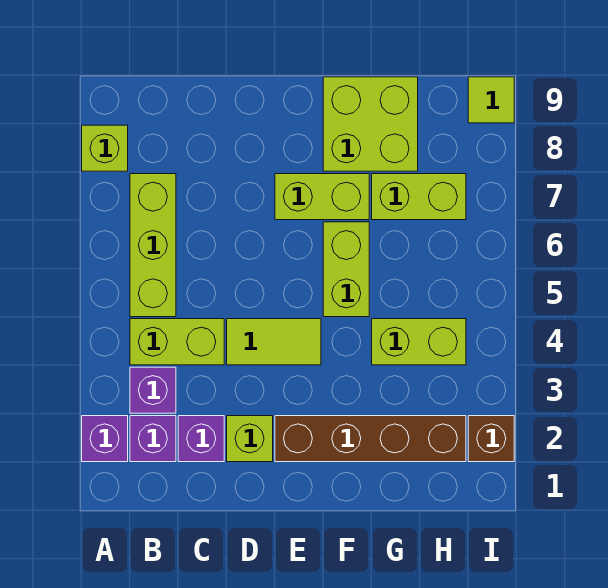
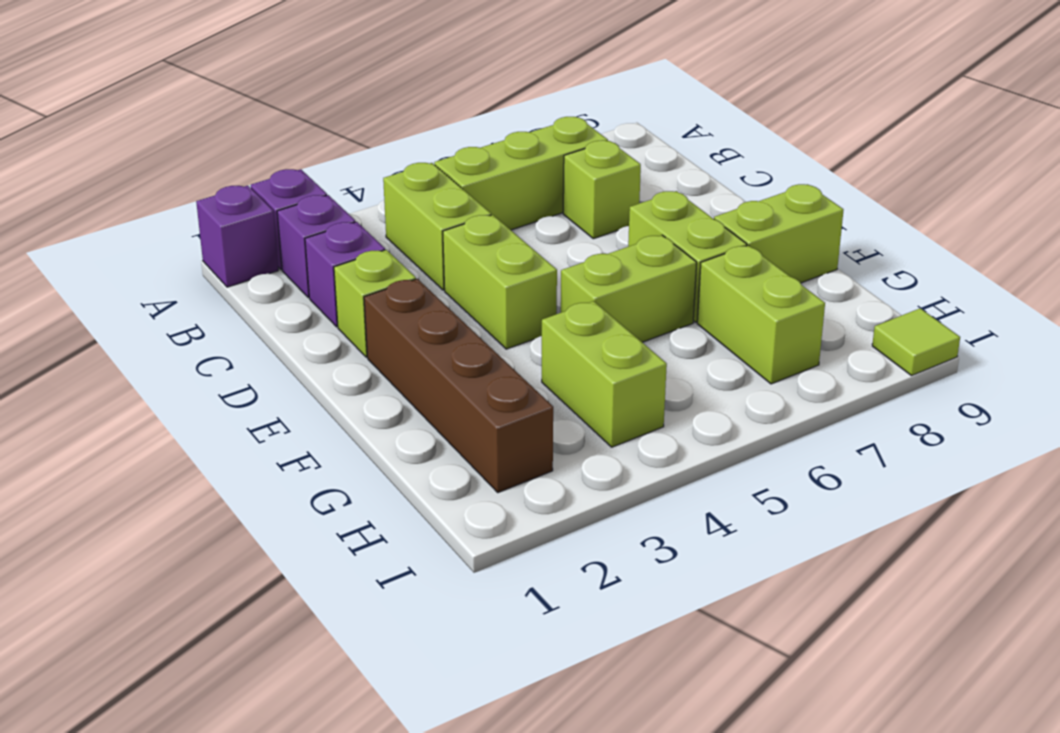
lime 1x1 brick [82,125,128,171] -> lime 1x1 brick moved to [563,140,641,239]
purple 1x1 brick [130,367,176,413] -> purple 1x1 brick moved to [196,186,278,287]
lime 1x2 tile [227,319,321,365] -> lime 1x2 brick [443,215,557,349]
lime 2x2 brick [323,77,418,171] -> lime 1x2 brick [714,184,844,283]
brown 1x1 brick [468,416,514,462] -> none

